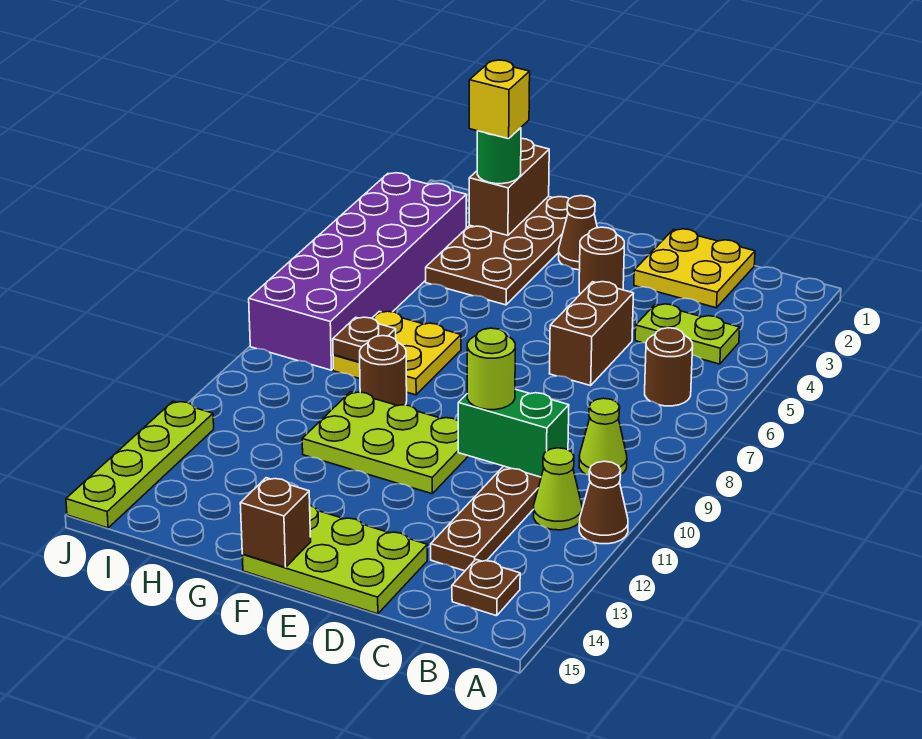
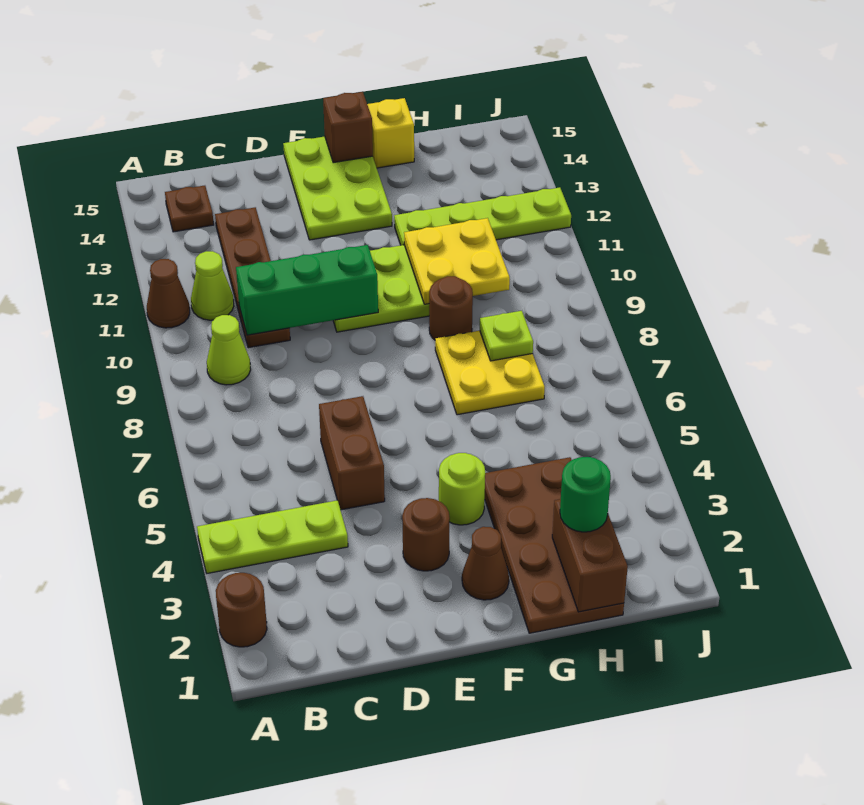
lime 1x2 plate [635,304,740,364] -> lime 1x3 plate [197,500,348,573]
brown 1x1 round brick [645,328,693,406] -> brown 1x1 round brick moved to [216,573,267,647]
yellow 2x2 plate [634,229,755,308] -> yellow 2x2 plate moved to [404,218,510,304]
green 1x2 brick [458,389,569,477] -> green 1x3 brick [236,245,378,335]
lime 1x1 round brick [467,328,515,410] -> lime 1x1 round brick moved to [439,453,485,525]
lime 2x3 plate [242,505,427,614] -> lime 2x3 plate turned to [283,137,392,240]
yellow 1x1 brick [469,60,530,139] -> yellow 1x1 brick moved to [367,98,414,168]
brown 1x1 plate [333,317,396,362] -> lime 1x1 plate [480,311,533,361]
purple 2x6 brick [249,173,466,370] -> none
lime 1x4 plate [66,401,214,528] -> lime 1x4 plate turned to [394,187,571,245]

